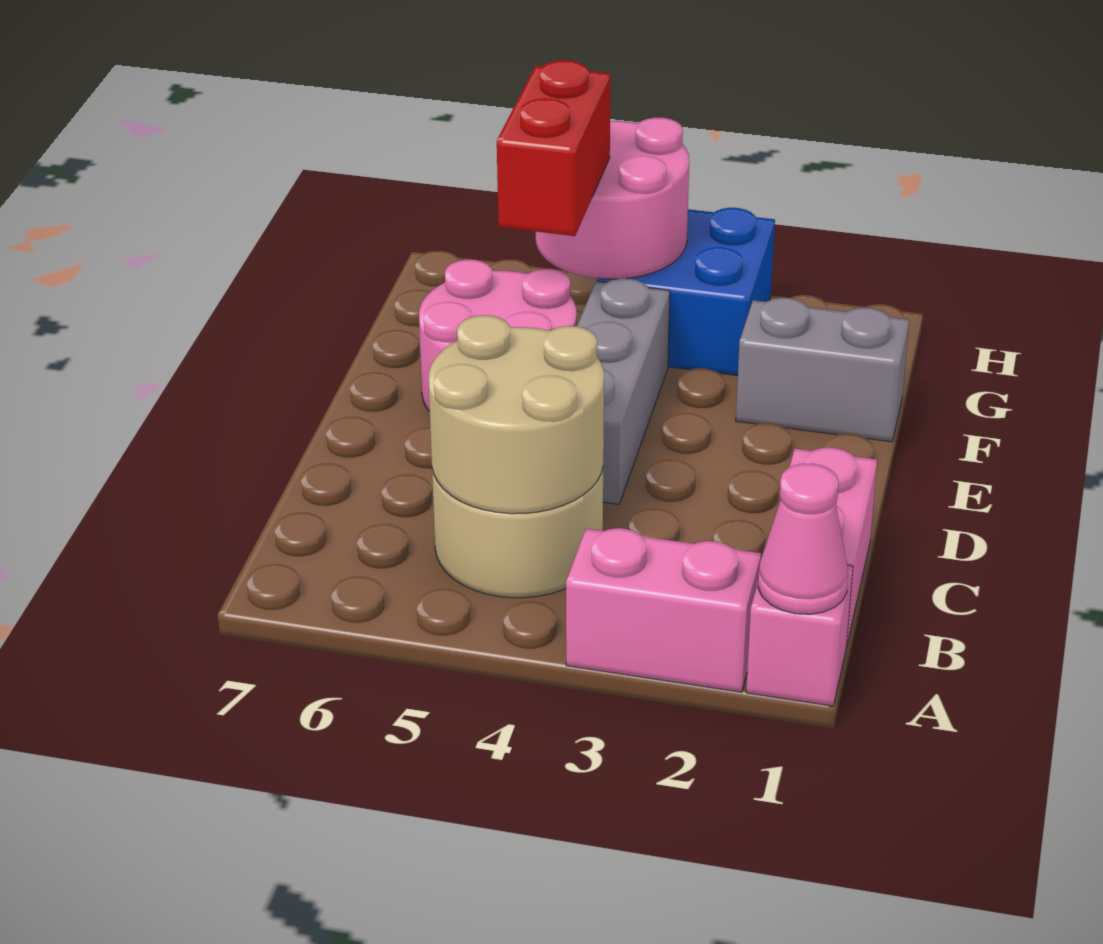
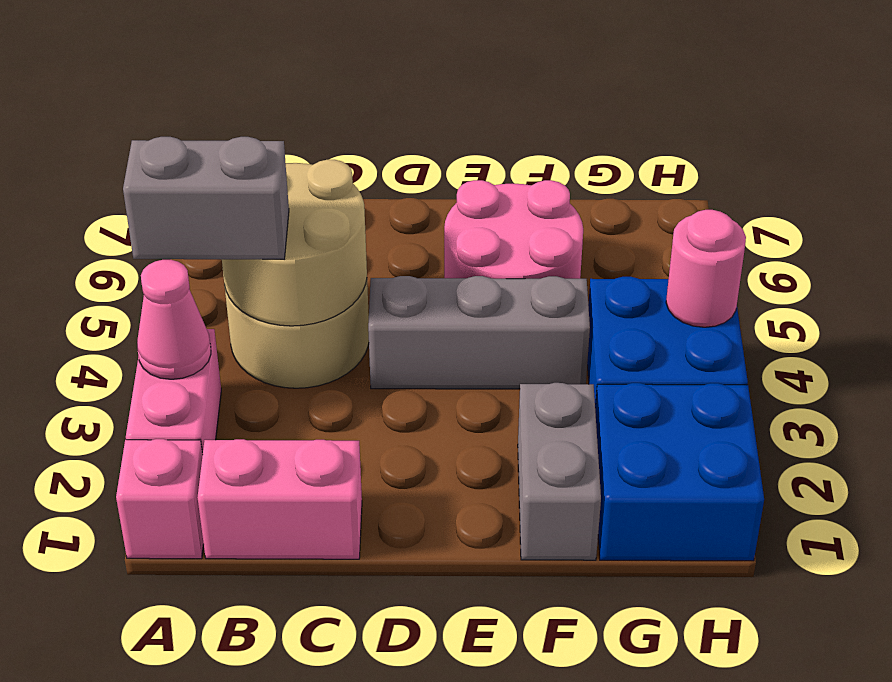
pink 1x1 cone [758,463,848,614] -> pink 1x1 cone moved to [137,260,211,379]
none -> grey 1x2 brick [123,137,289,260]
red 1x2 brick [497,60,611,236] -> none
none -> blue 2x2 brick [595,383,764,561]
pink 2x2 round brick [536,117,689,279] -> pink 1x1 round brick [666,210,746,327]

